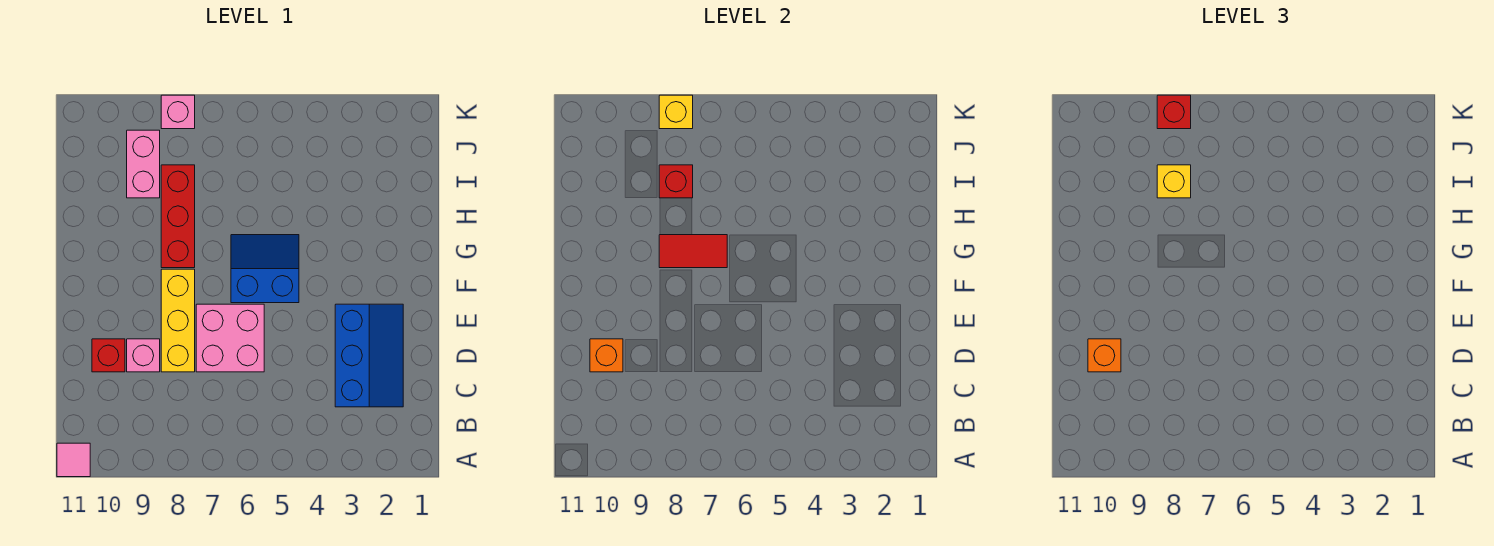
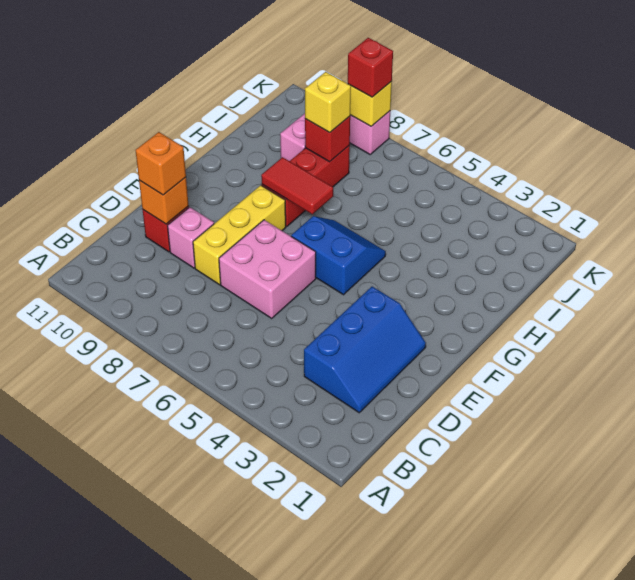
pink 1x1 tile [57,443,90,477] -> none

